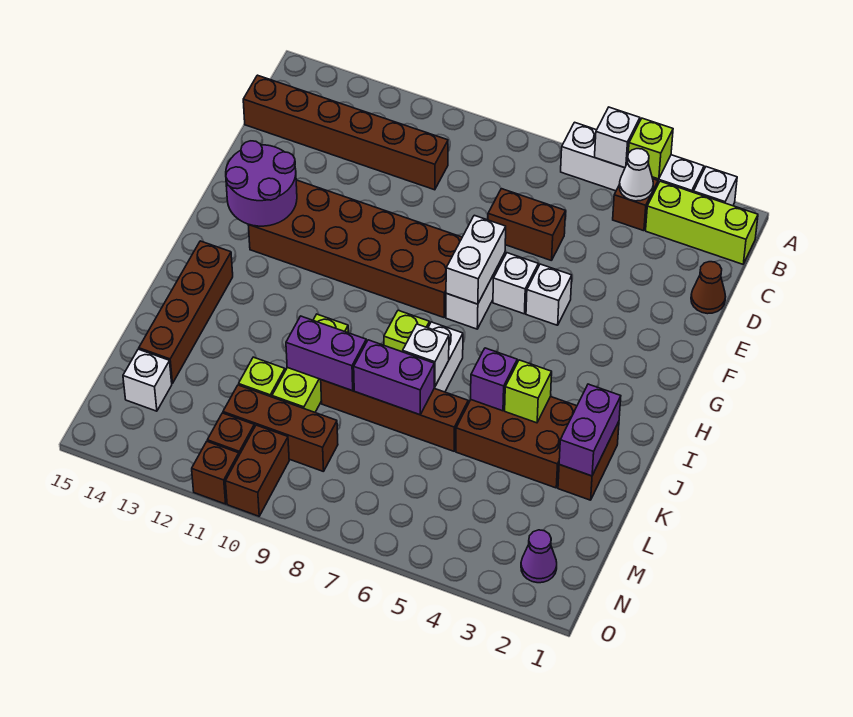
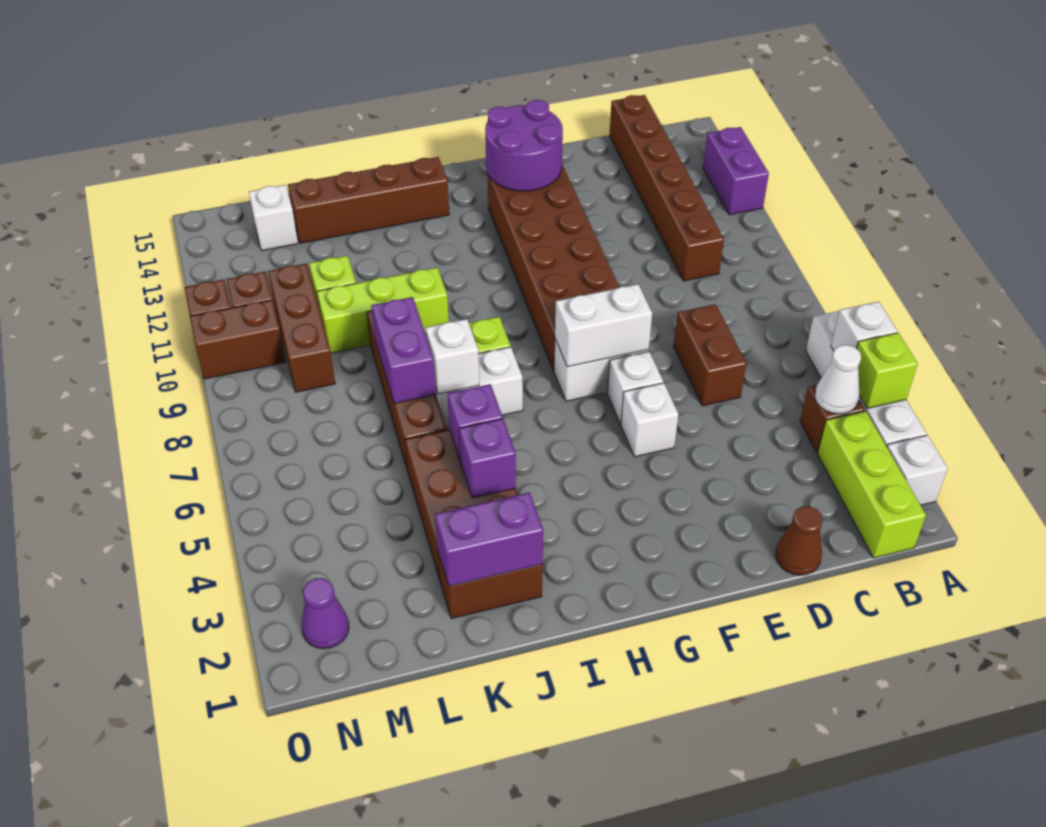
lime 1x1 brick [505,360,552,423] -> purple 1x1 brick [459,419,516,498]
purple 1x2 brick [286,316,366,391] -> purple 1x2 brick moved to [703,127,769,215]

